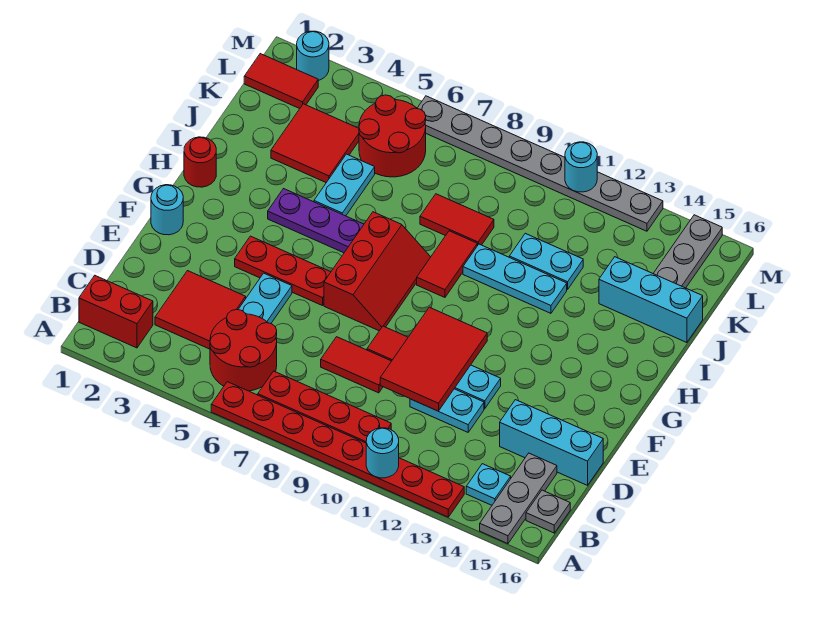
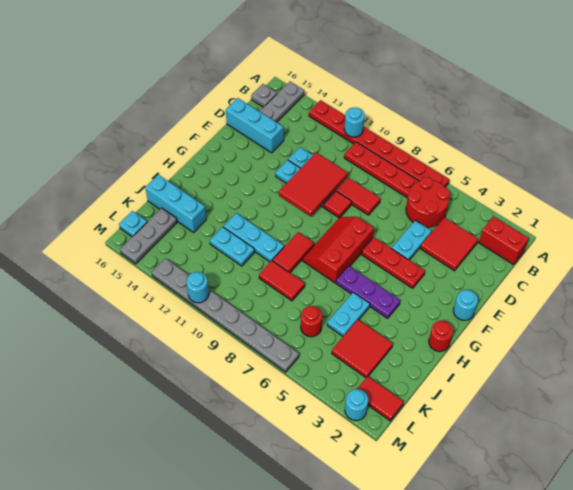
cyan 1x1 plate [466,464,511,505] -> cyan 1x1 plate moved to [119,211,147,237]
red 2x2 round brick [359,95,426,177] -> red 1x1 round brick [301,306,322,337]

